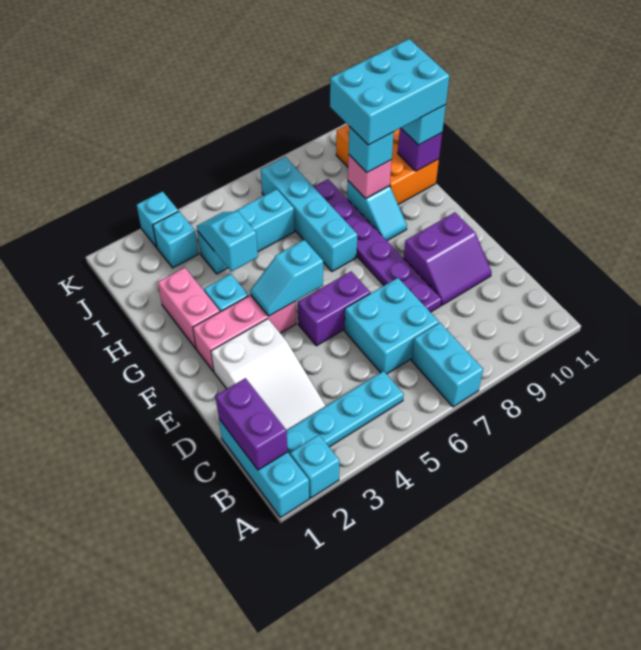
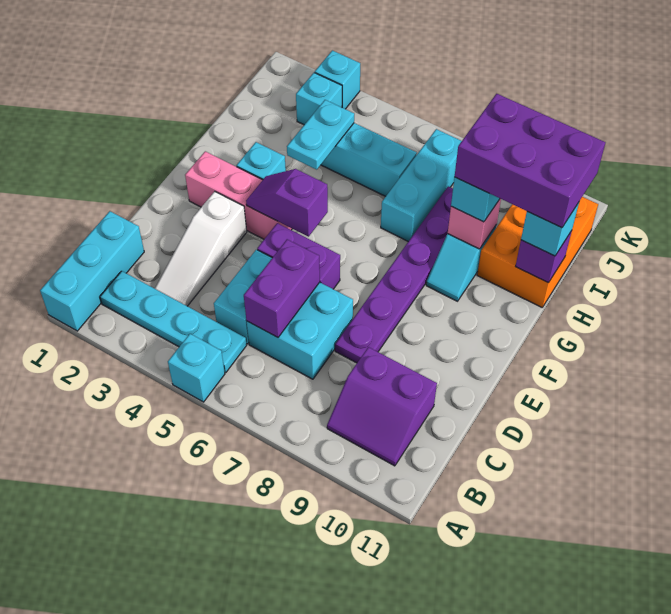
cyan 1x1 brick [290,435,340,498] -> cyan 1x1 brick moved to [168,334,225,402]
cyan 1x2 brick [411,323,483,407] -> cyan 1x2 brick moved to [214,250,272,344]
purple 1x2 brick [216,378,288,470] -> purple 1x2 brick moved to [244,239,320,337]
white 2x3 slope [211,319,326,430] -> white 1x3 slope [155,191,247,306]
purple 2x2 slope [404,213,492,305] -> purple 2x2 slope moved to [327,347,437,466]
cyan 1x2 slope [250,240,323,316] -> purple 1x2 slope [246,169,328,237]
pink 1x2 brick [158,268,220,348] -> none
cyan 1x4 brick [261,157,357,271] -> cyan 1x3 brick [381,129,462,242]
cyan 1x2 slope [197,212,258,271] -> cyan 1x2 plate [287,100,354,169]
cyan 2x3 brick [330,39,449,145] -> purple 2x3 brick [455,94,606,228]

